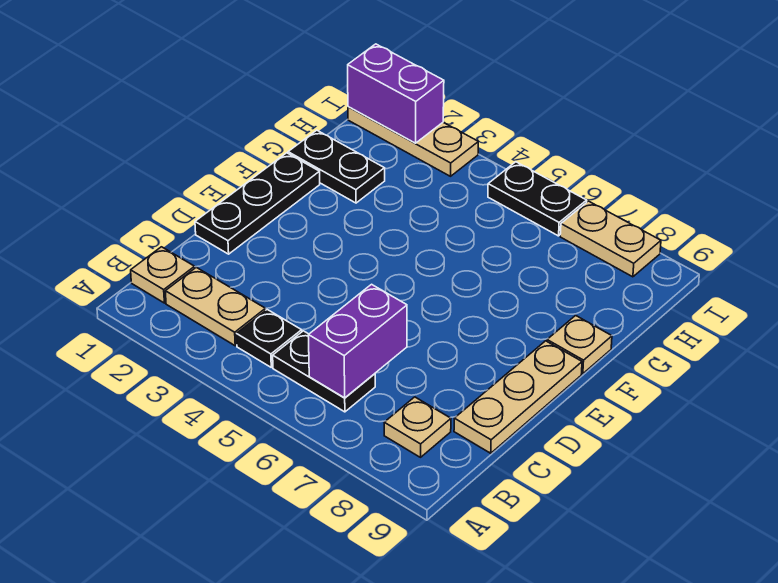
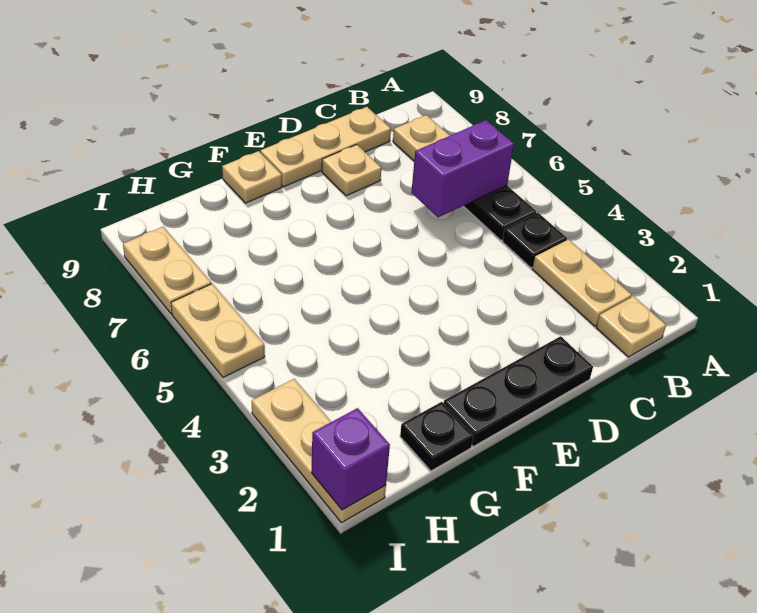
none -> tan 1x1 plate [322,145,381,196]
black 1x2 plate [288,130,385,203] -> black 1x1 plate [400,402,473,471]
purple 1x2 brick [348,44,444,143] -> purple 1x1 brick [312,408,390,510]
black 1x2 plate [488,162,587,236] -> tan 1x2 plate [171,284,265,377]

